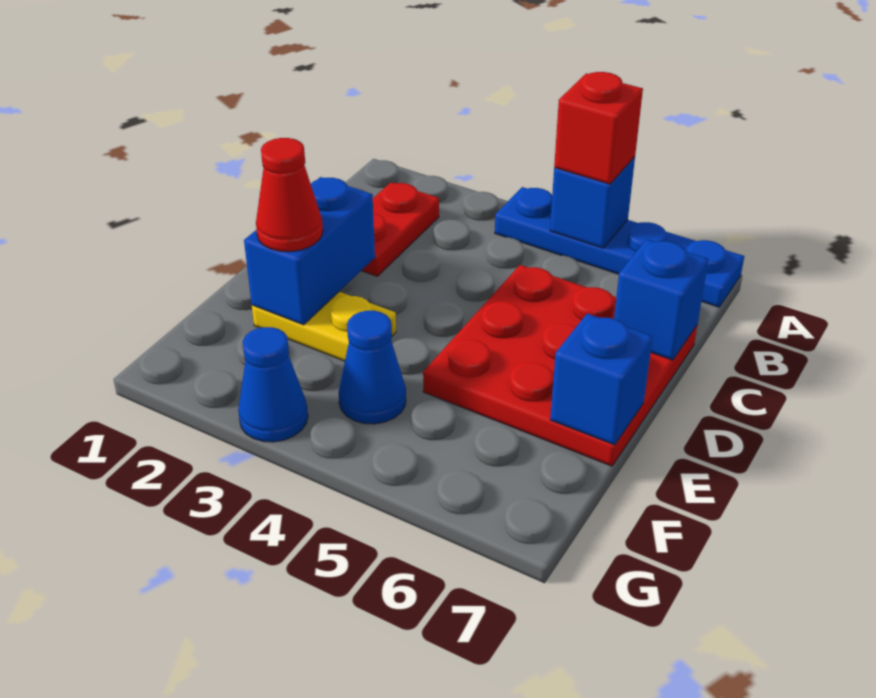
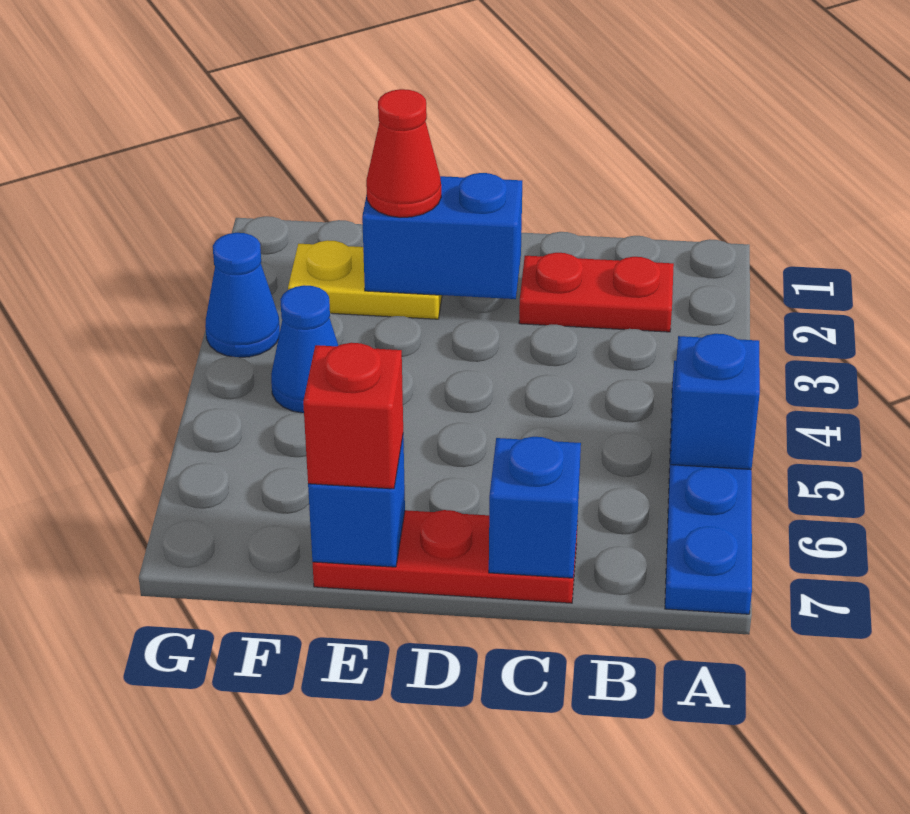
red 1x1 brick [554,72,643,184] -> red 1x1 brick moved to [303,343,403,489]
red 3x3 plate [423,265,697,466] -> red 1x3 plate [313,510,577,603]
yellow 1x2 plate [252,292,396,361] -> yellow 1x2 plate turned to [288,240,442,319]

